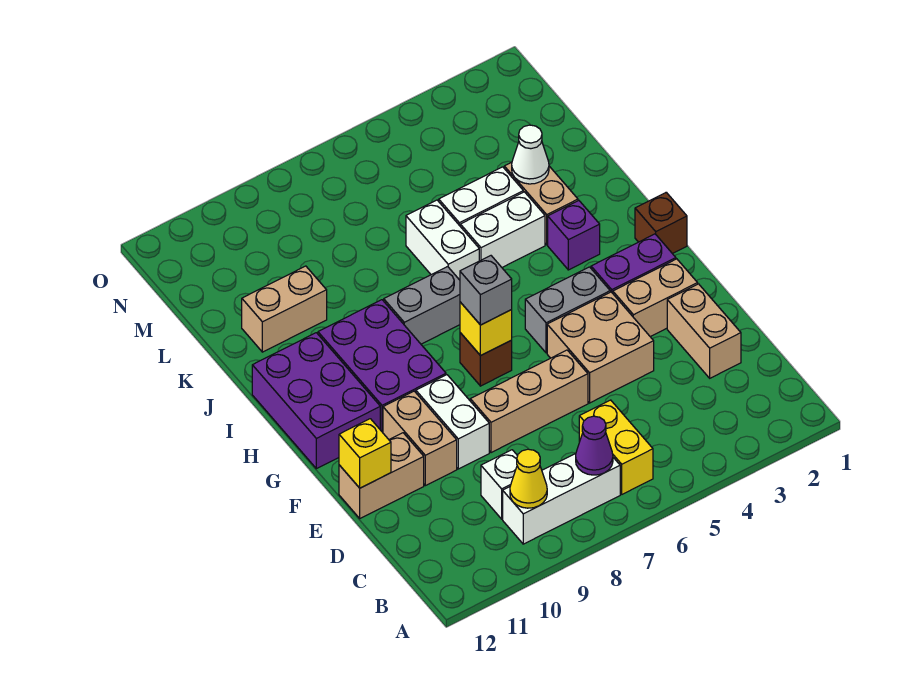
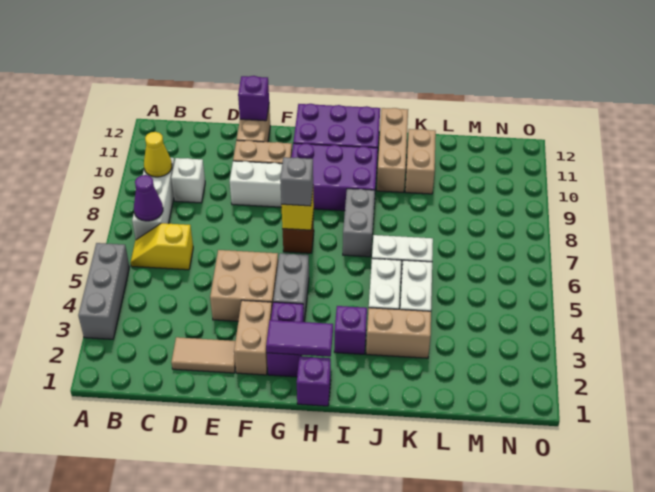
none -> grey 1x3 brick [78,243,129,339]
yellow 1x2 brick [579,400,653,494] -> yellow 1x2 slope [130,223,193,270]
tan 1x2 brick [667,284,741,378] -> tan 1x2 tile [171,337,236,373]
tan 1x3 brick [470,350,588,453] -> tan 1x3 brick moved to [377,108,408,192]
yellow 1x1 brick [339,419,391,488] -> purple 1x1 brick [238,76,269,121]
none -> purple 1x2 tile [266,320,333,357]
brown 1x1 brick [635,192,687,254] -> purple 1x1 brick [297,356,331,406]
white 1x1 cone [512,125,549,184] -> none

